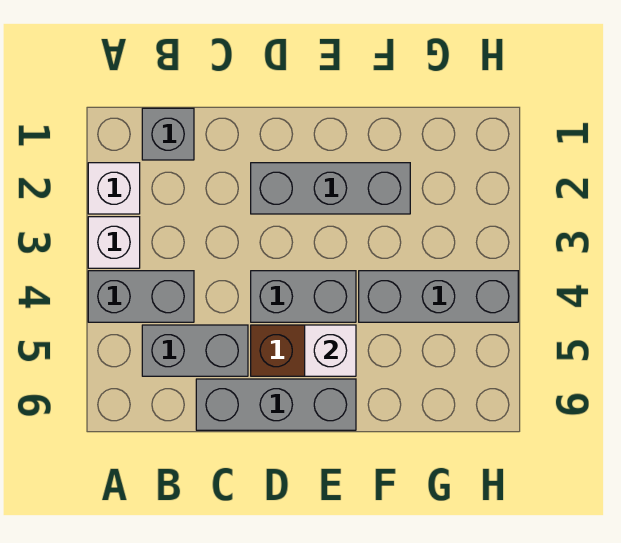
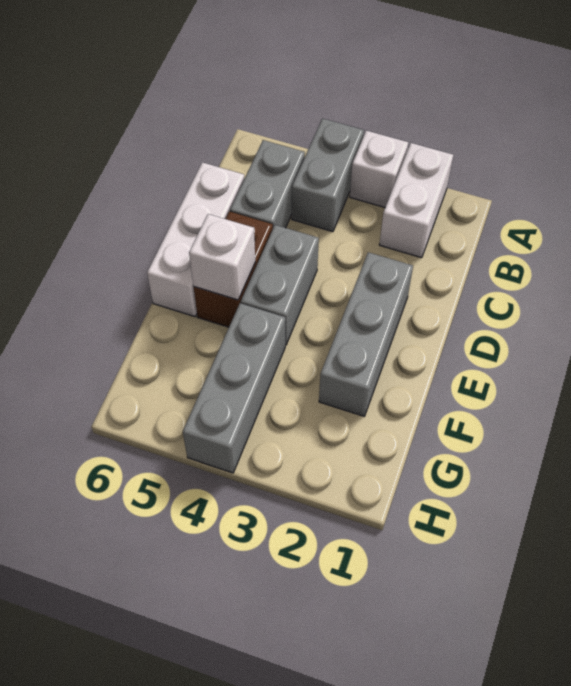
white 1x1 brick [88,163,140,214] -> white 1x2 brick [379,143,453,258]
grey 1x1 brick [142,108,194,160] -> none
grey 1x3 brick [196,379,356,430] -> white 1x3 brick [147,162,244,317]

